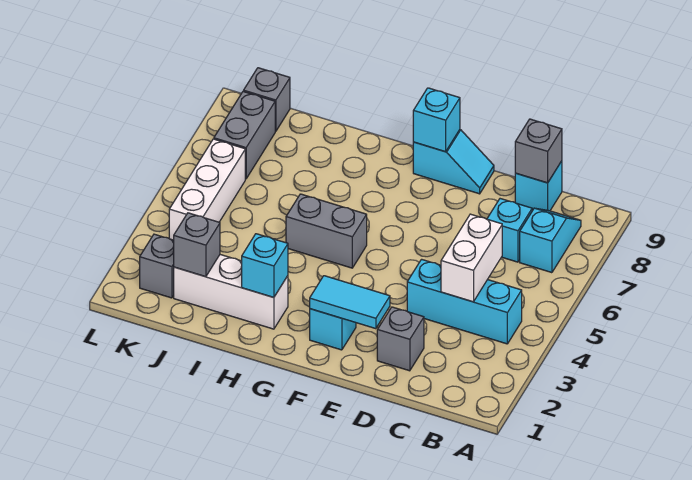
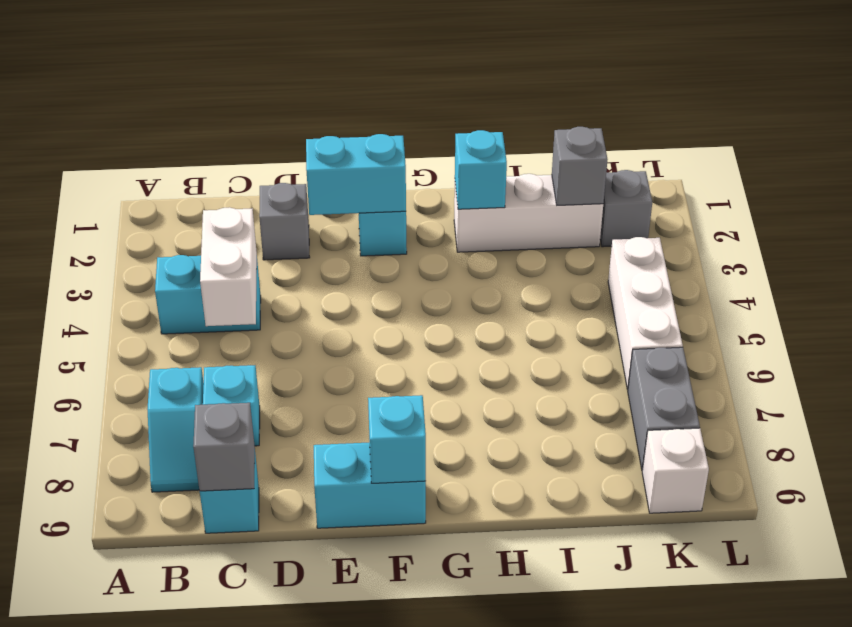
cyan 1x3 brick [407,259,522,344] -> cyan 1x2 brick [155,255,261,334]
cyan 1x2 tile [310,276,390,329] -> cyan 1x2 brick [306,134,406,215]
cyan 1x2 slope [413,130,494,194] -> cyan 1x2 brick [314,442,426,528]
grey 1x2 brick [286,194,367,268] -> none
grey 1x1 brick [244,68,290,131] -> white 1x1 brick [642,428,709,513]

